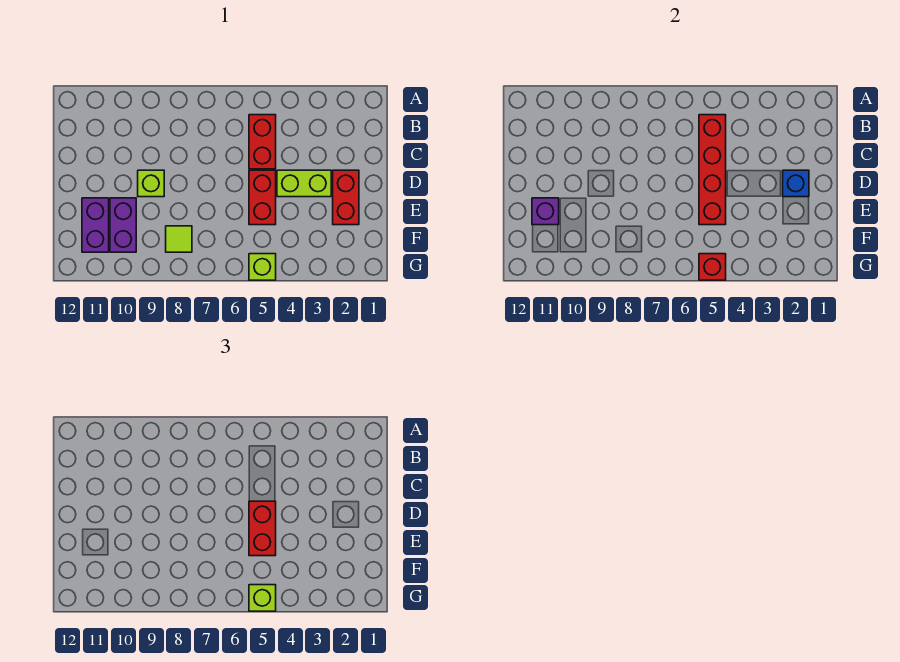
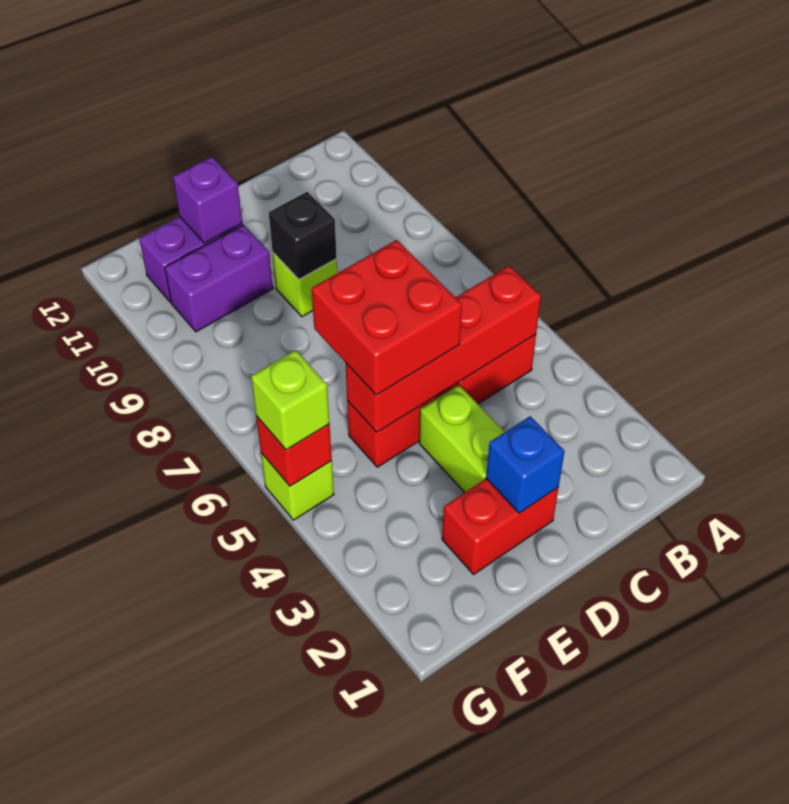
red 1x2 brick [249,501,276,556] -> red 2x2 brick [312,240,462,395]
none -> black 1x1 brick [269,192,337,280]
lime 1x1 tile [166,226,192,252] -> none

